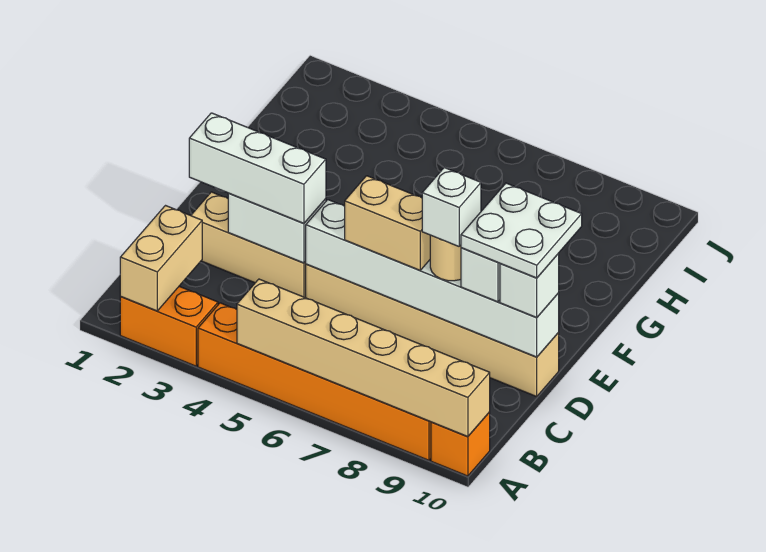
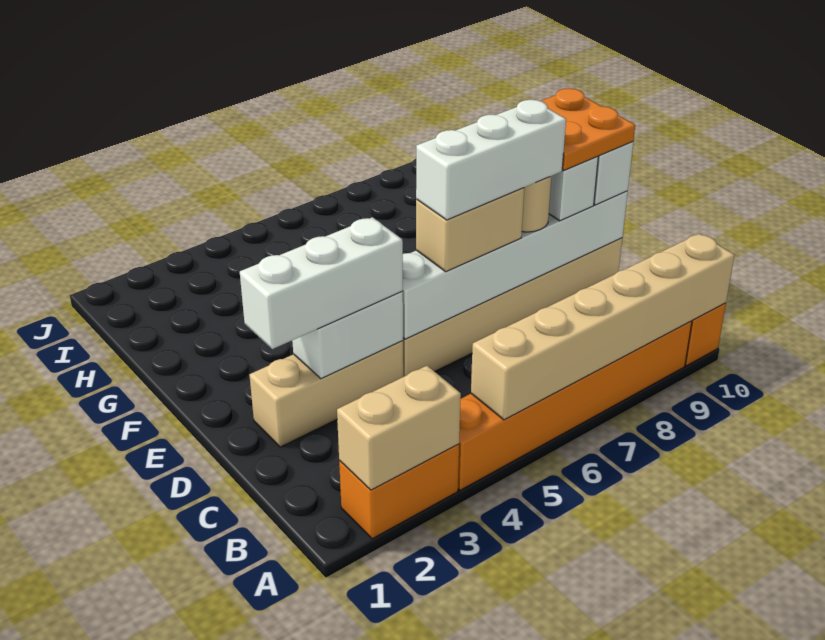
tan 1x2 brick [120,206,202,311] -> tan 1x2 brick turned to [337,366,461,490]
white 1x1 brick [422,167,481,246] -> white 1x3 brick [416,100,566,220]
white 2x2 plate [461,183,582,278] -> orange 2x2 plate [542,88,635,170]

